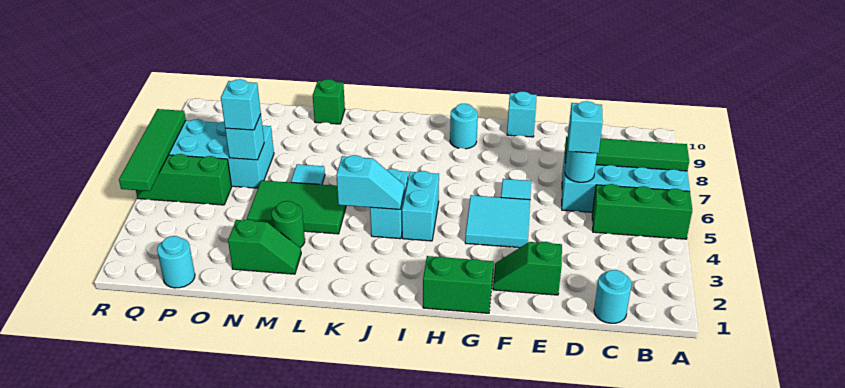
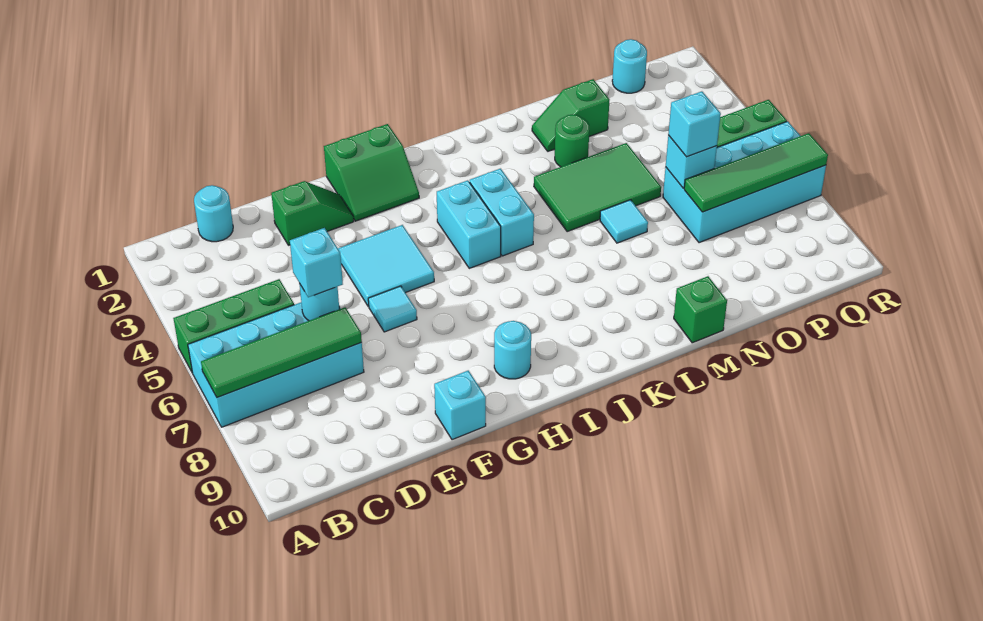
cyan 1x2 slope [336,155,404,209] -> none
green 1x4 tile [119,109,186,191] -> green 1x4 tile turned to [684,133,828,212]

